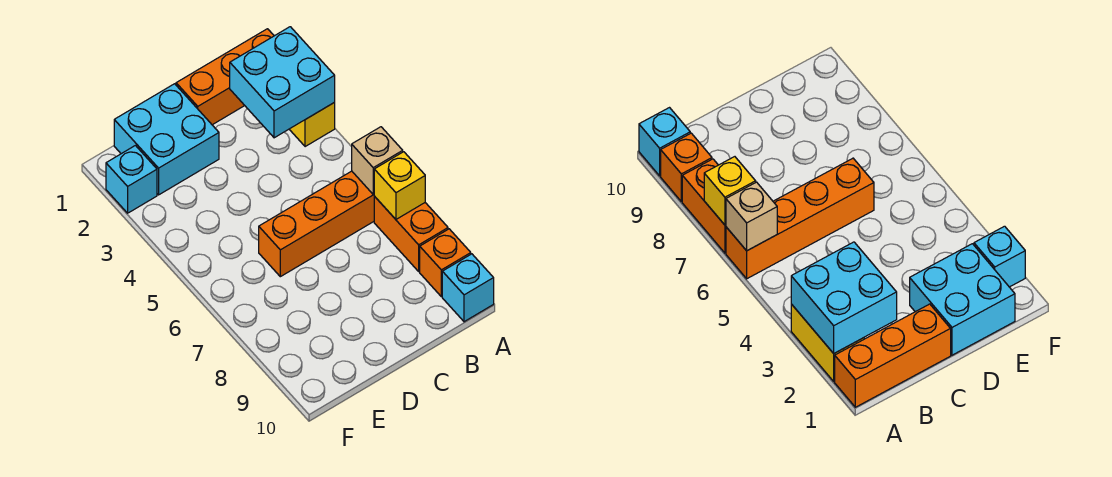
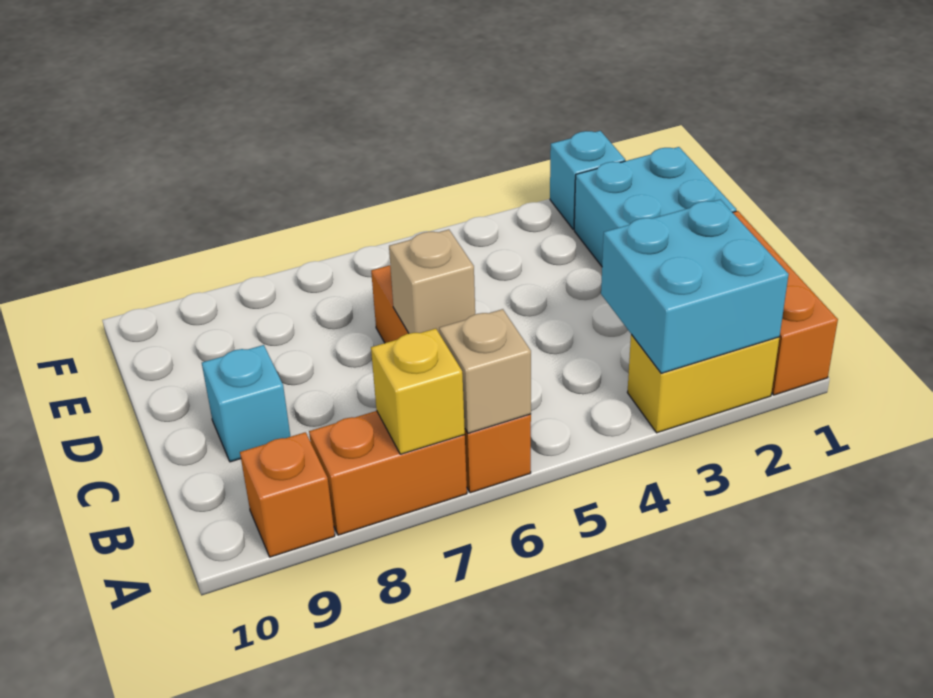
cyan 1x1 brick [442,254,494,322] -> cyan 1x1 brick moved to [202,345,291,462]
none -> tan 1x1 brick [389,229,475,334]

